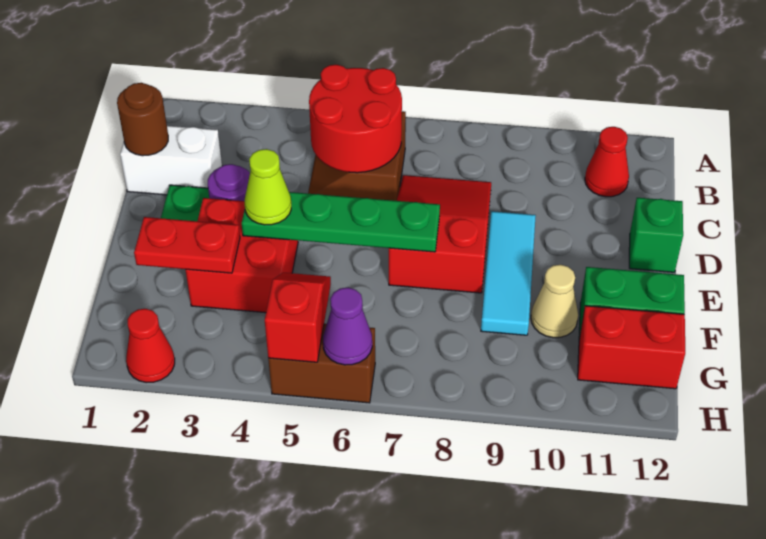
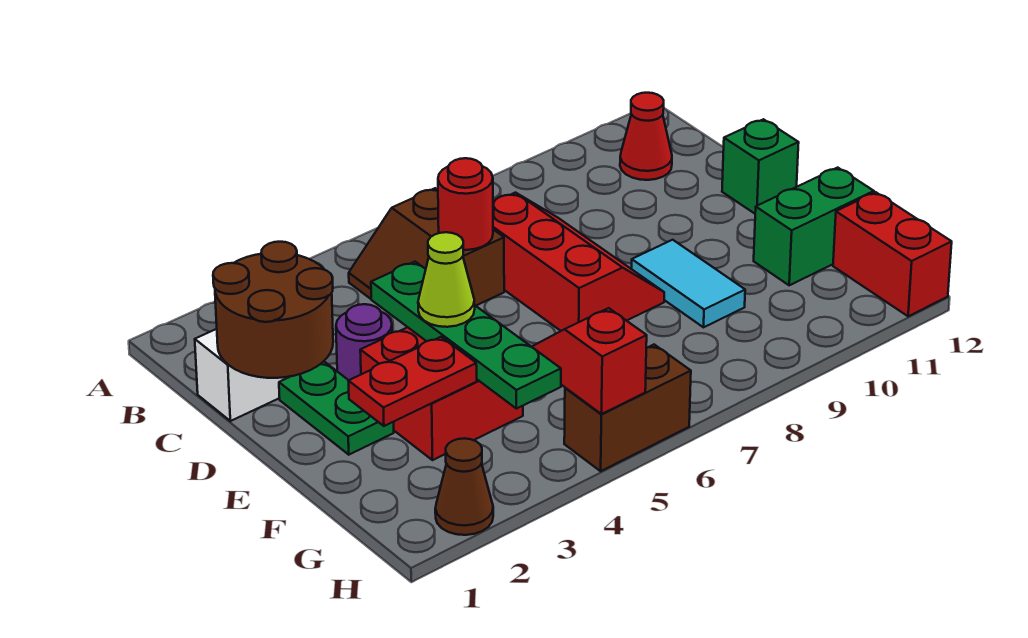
red 2x2 round brick [309,65,402,173] -> red 1x1 round brick [438,158,493,250]
brown 1x1 round brick [117,83,168,156] -> brown 2x2 round brick [213,242,333,378]
red 2x3 slope [389,175,491,293] -> red 2x3 slope turned to [493,193,664,331]
cyan 1x3 tile [481,211,536,335] -> cyan 1x2 tile [632,240,745,327]
green 1x4 plate [242,192,440,252] -> green 1x4 plate turned to [371,262,561,409]
tan 1x1 cone [531,265,578,338] -> none
red 1x2 brick [578,306,685,389] -> red 1x2 brick turned to [833,192,952,316]
red 1x1 cone [126,309,175,383] -> brown 1x1 cone [435,438,493,535]
purple 1x1 cone [323,287,372,365] -> none

